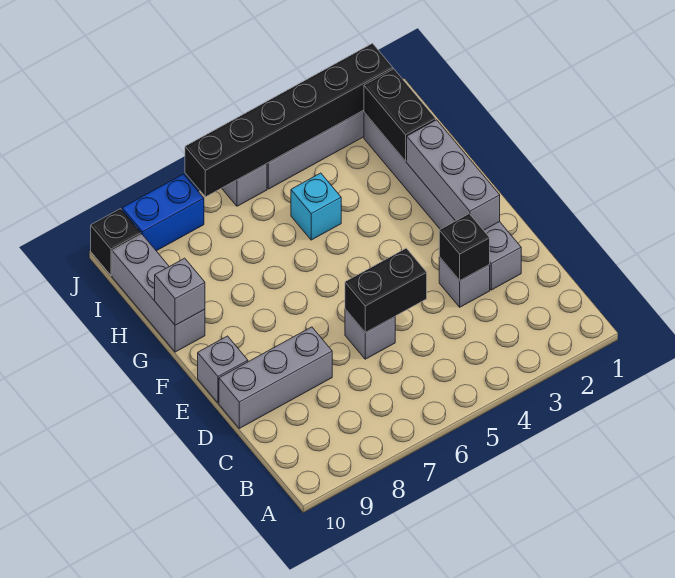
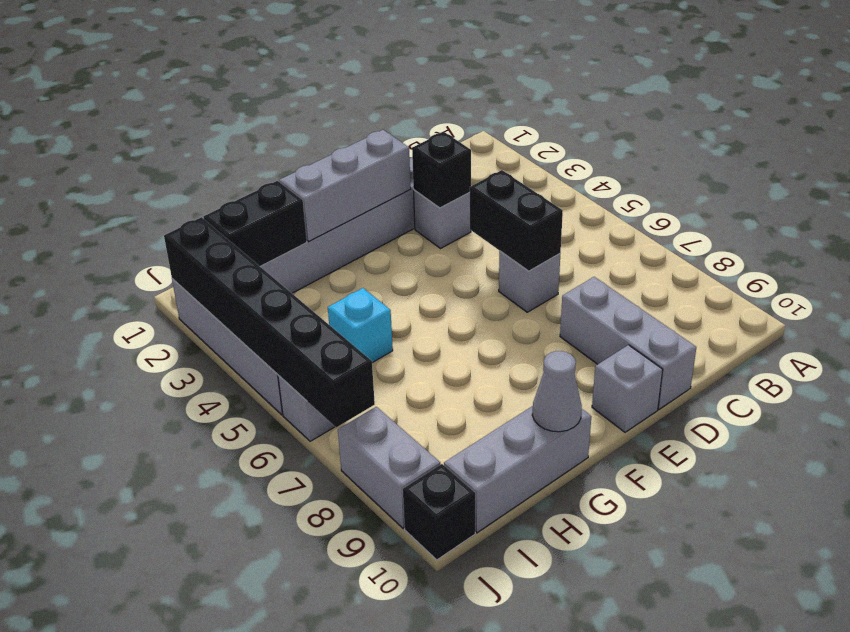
grey 1x1 brick [155,258,205,325] -> grey 1x1 cone [532,351,582,432]
blue 1x2 brick [122,174,204,251] -> grey 1x2 brick [338,407,440,528]

